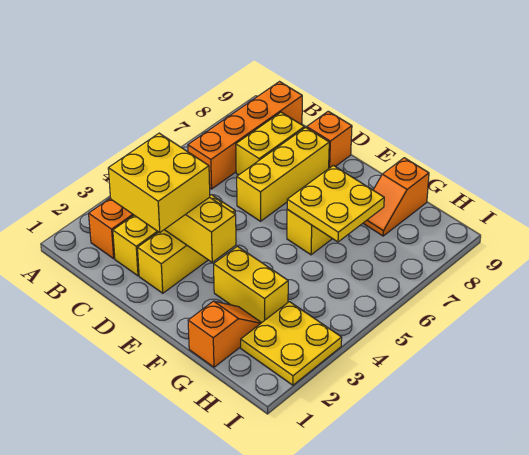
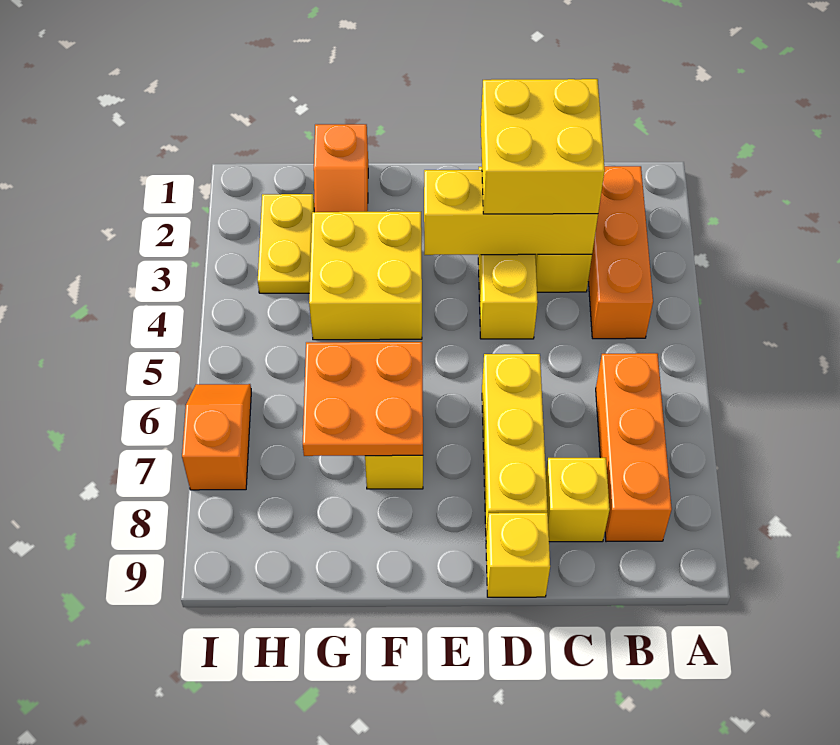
orange 1x4 brick [188,82,302,189] -> orange 1x3 brick [596,353,672,542]
yellow 1x2 brick [236,112,304,175] -> yellow 1x1 brick [546,458,610,542]
orange 1x1 brick [307,111,352,168] -> yellow 1x1 brick [486,513,550,597]
yellow 1x2 brick [214,246,288,323] -> yellow 2x2 brick [309,212,422,340]
yellow 2x2 plate [287,165,384,242] -> orange 2x2 plate [303,342,423,456]
orange 1x2 slope [363,158,429,236] -> orange 1x2 slope moved to [182,384,251,490]
yellow 2x2 plate [241,302,342,385] -> yellow 1x2 plate [258,194,314,293]

